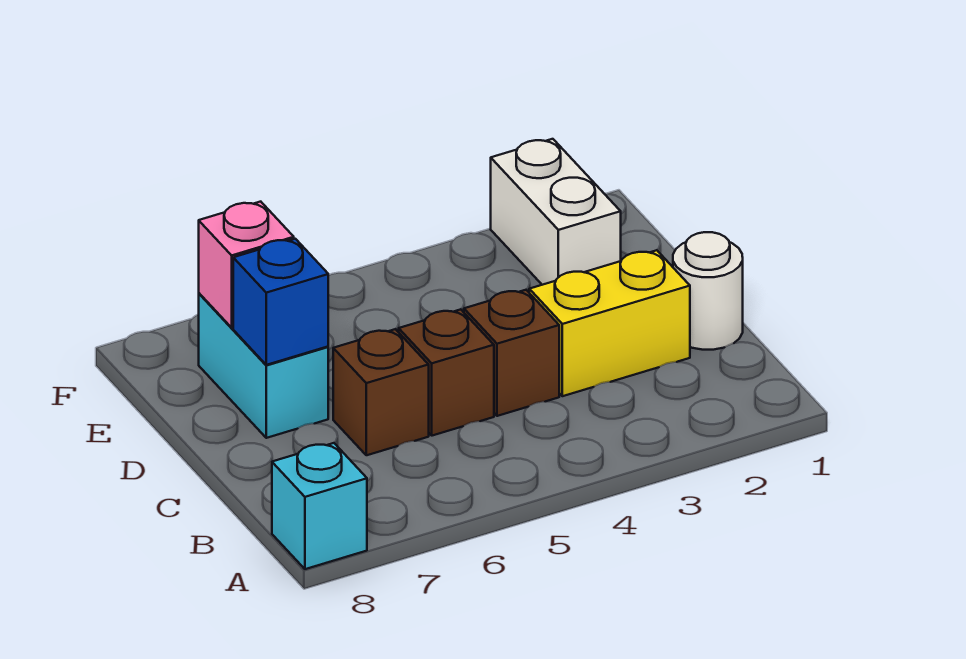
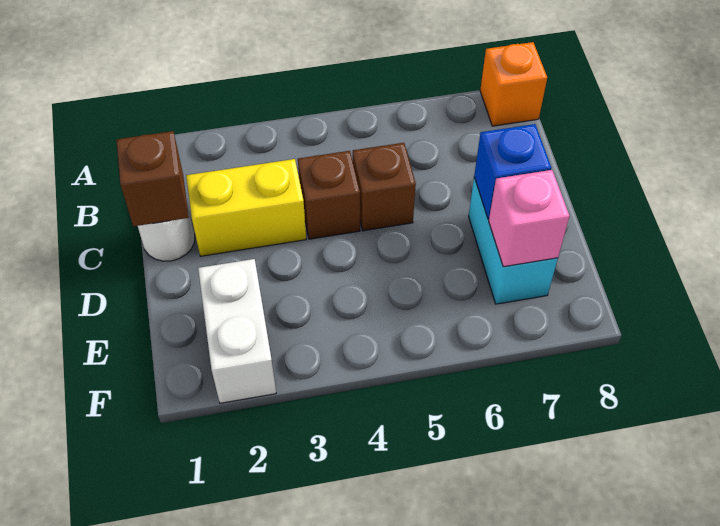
cyan 1x1 brick [272,443,367,569] -> orange 1x1 brick [480,42,547,126]
brown 1x1 brick [333,329,429,455] -> brown 1x1 brick moved to [116,131,189,226]

